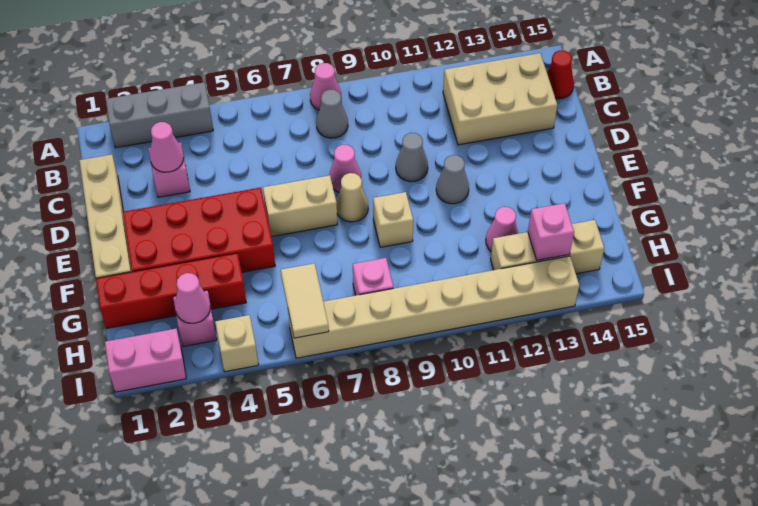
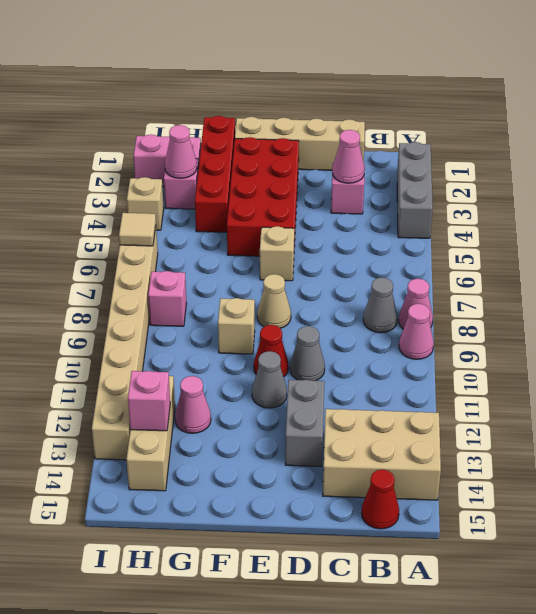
tan 2x3 brick [443,53,557,145] -> tan 2x3 brick turned to [323,409,441,500]
pink 1x1 cone [329,145,361,192] -> pink 1x1 cone moved to [399,304,434,359]
none -> grey 1x2 brick [285,380,324,467]
tan 1x2 brick [263,175,337,237] -> tan 1x1 brick [260,226,294,281]
none -> red 1x1 cone [254,325,288,377]
tan 1x2 tile [281,263,329,338] -> tan 1x1 tile [119,213,156,246]
pink 1x2 brick [105,329,186,392] -> pink 1x2 brick turned to [134,135,201,187]

